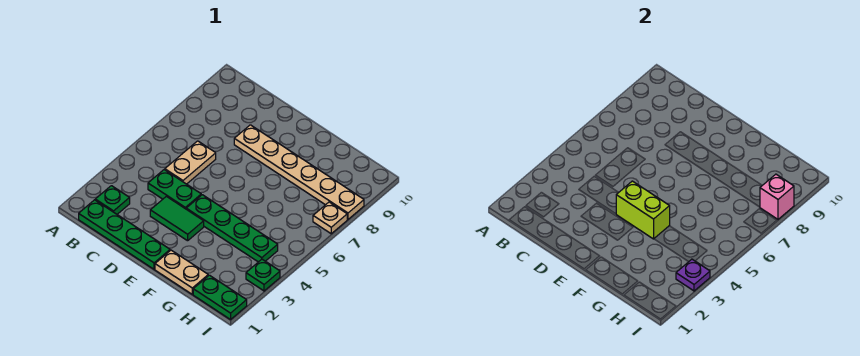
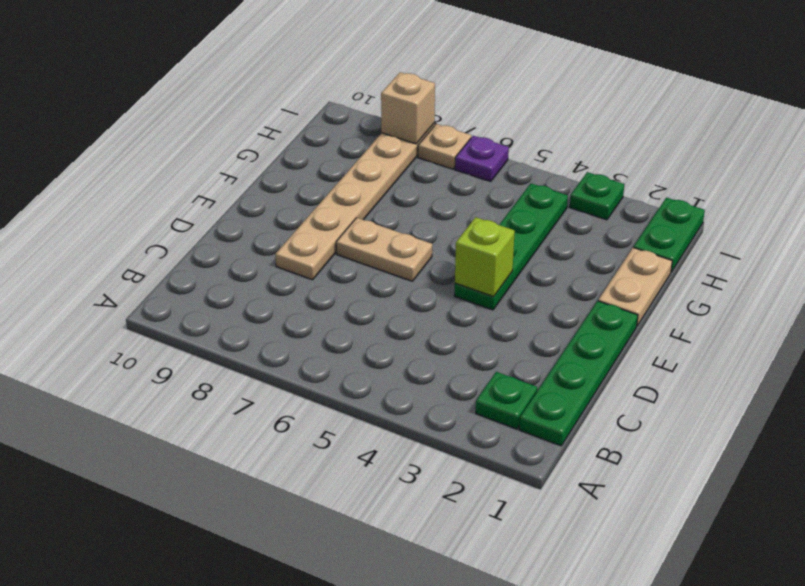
green 1x2 plate [148,170,201,209] -> none
tan 1x2 plate [165,141,216,184] -> tan 1x2 plate moved to [336,218,432,281]
green 1x2 tile [150,196,204,241] -> none
lime 1x2 brick [616,181,670,239] -> lime 1x1 brick [455,217,515,297]
purple 1x1 plate [676,259,710,291] -> purple 1x1 plate moved to [455,136,509,182]
pink 1x1 brick [760,174,794,219] -> tan 1x1 brick [381,72,435,144]

